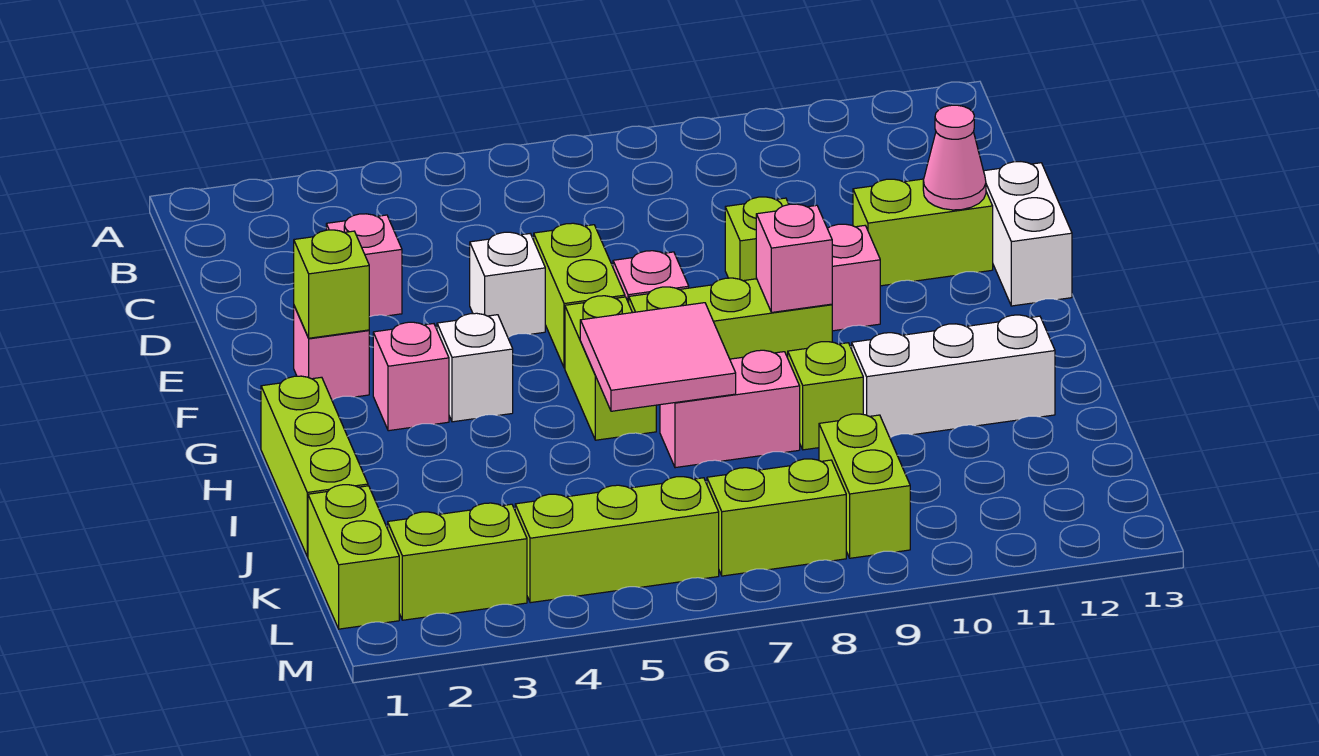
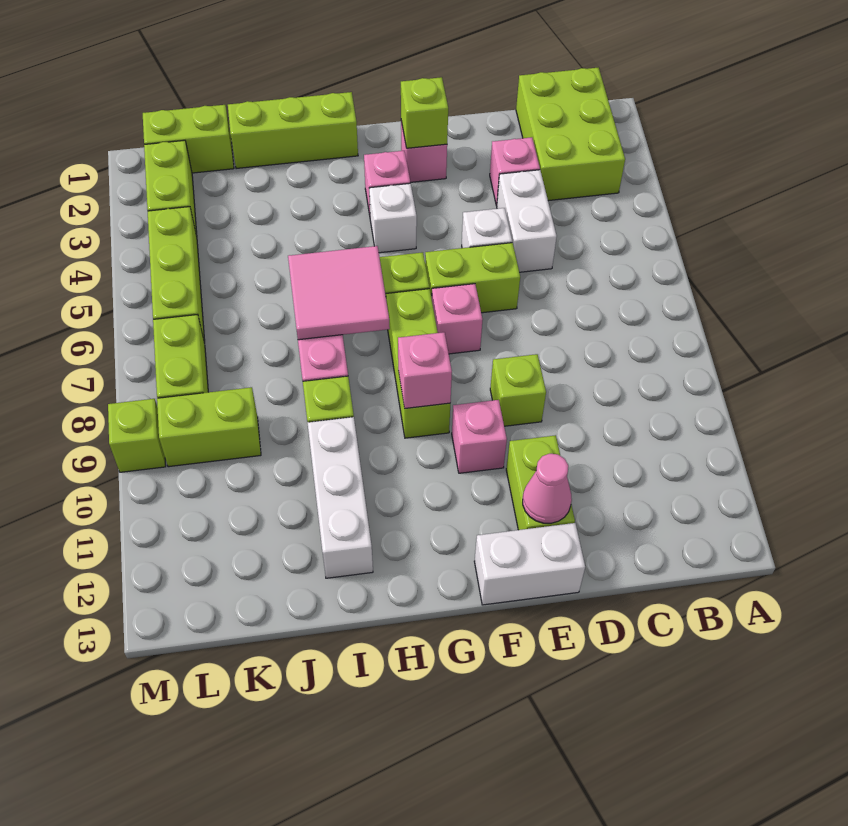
none -> lime 2x3 brick [516,68,625,201]
none -> white 1x2 brick [497,170,557,272]
none -> lime 1x1 brick [108,399,166,472]

